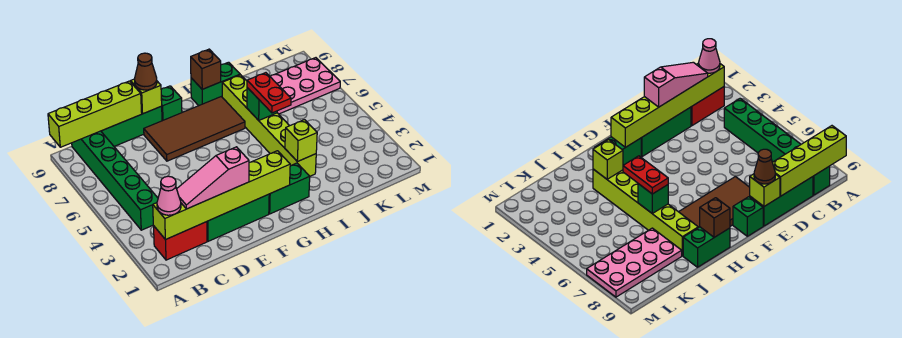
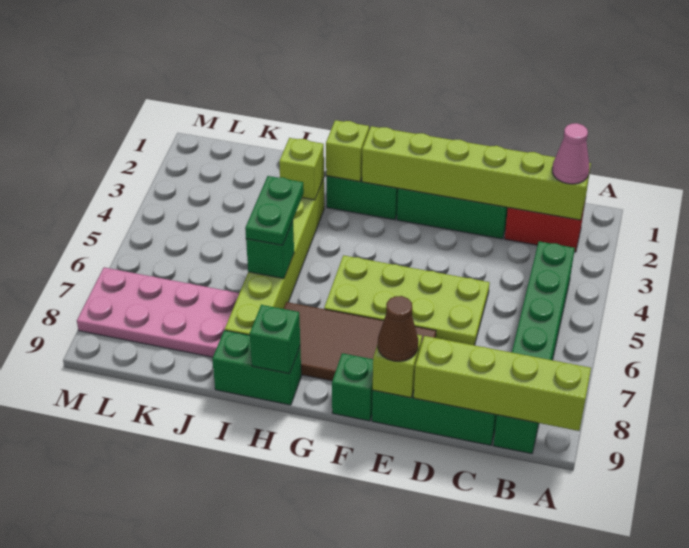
pink 1x3 slope [177,147,249,209] -> none
none -> lime 2x4 plate [324,255,490,345]
none -> lime 1x1 brick [326,120,369,182]
brown 1x1 brick [191,49,221,89] -> green 1x1 brick [250,305,300,374]
red 1x2 plate [247,73,291,113] -> green 1x2 plate [245,176,304,245]

